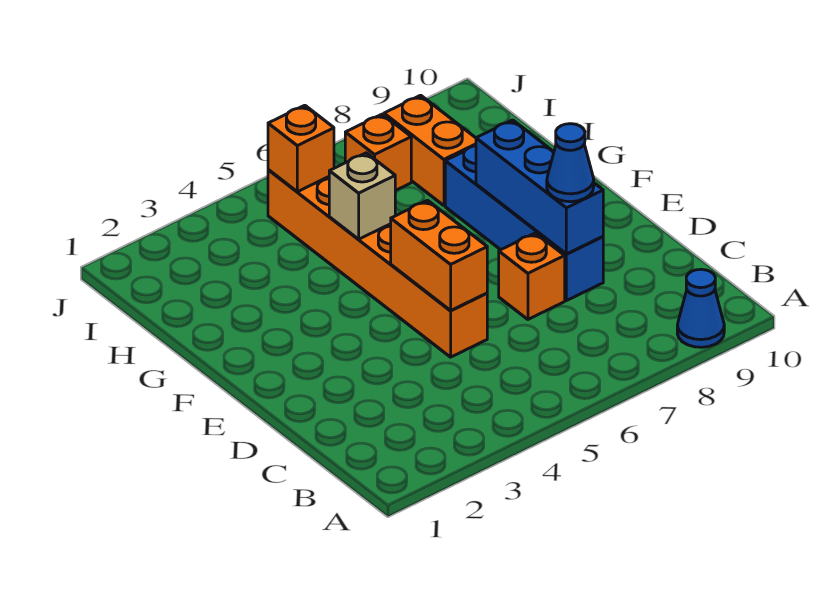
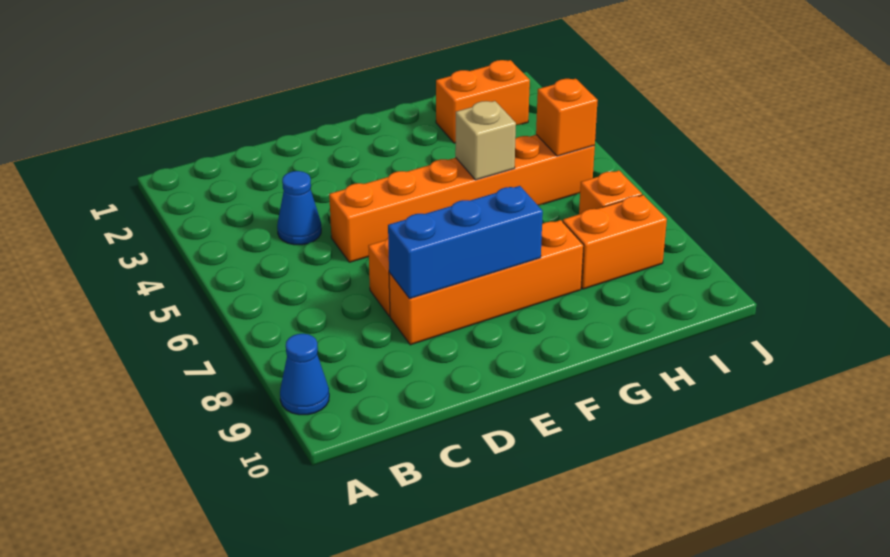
orange 1x2 brick [391,200,487,310] -> orange 1x2 brick moved to [436,60,530,143]
blue 1x4 brick [445,146,603,301] -> orange 1x4 brick [389,220,584,345]
blue 1x1 cone [547,124,594,202] -> blue 1x1 cone moved to [277,171,321,245]

